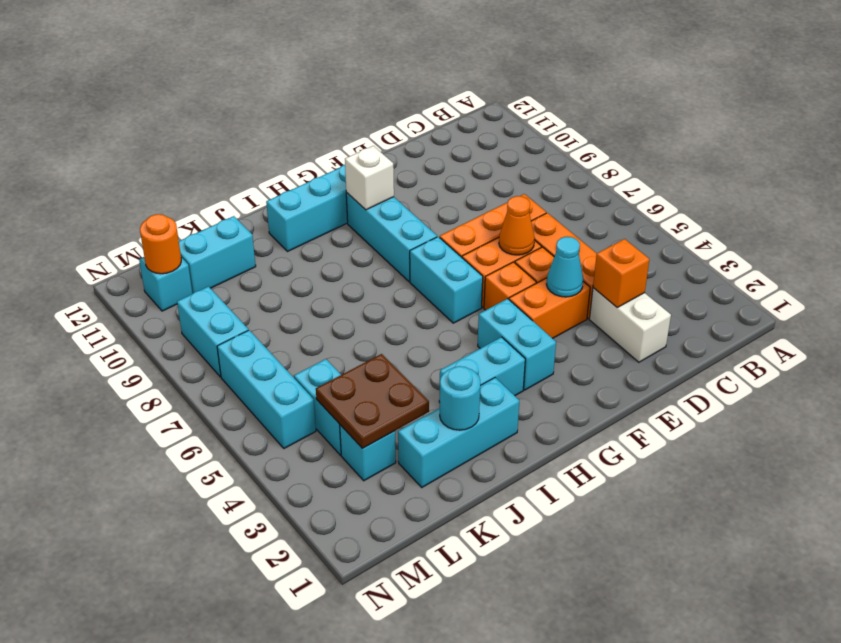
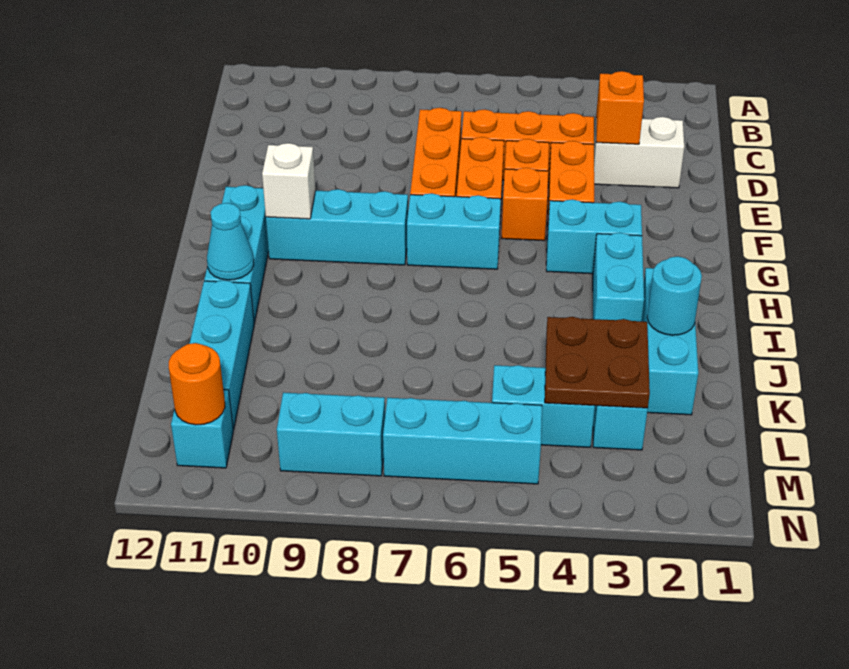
cyan 1x1 cone [546,237,583,297] -> cyan 1x1 cone moved to [207,203,254,280]
orange 1x1 cone [499,196,535,255] -> none
cyan 1x2 brick [179,216,256,294] -> cyan 1x3 brick [190,280,254,430]

